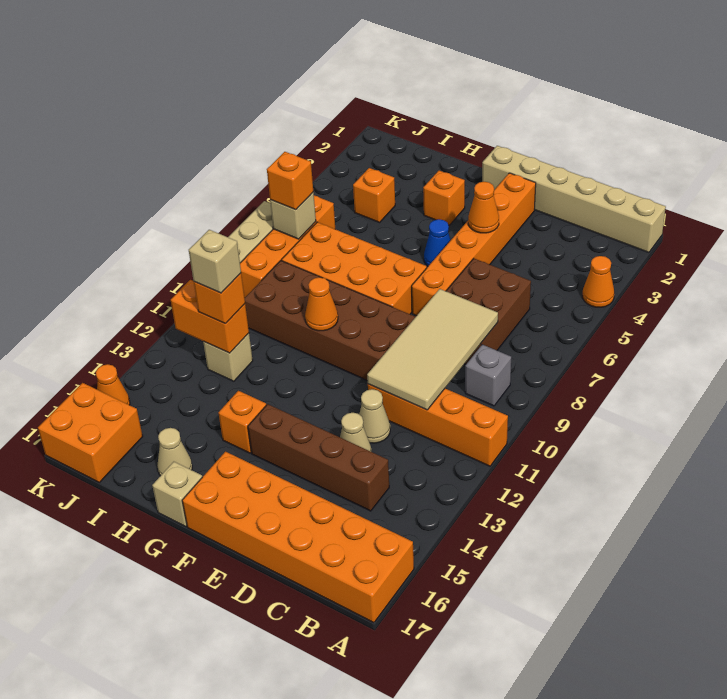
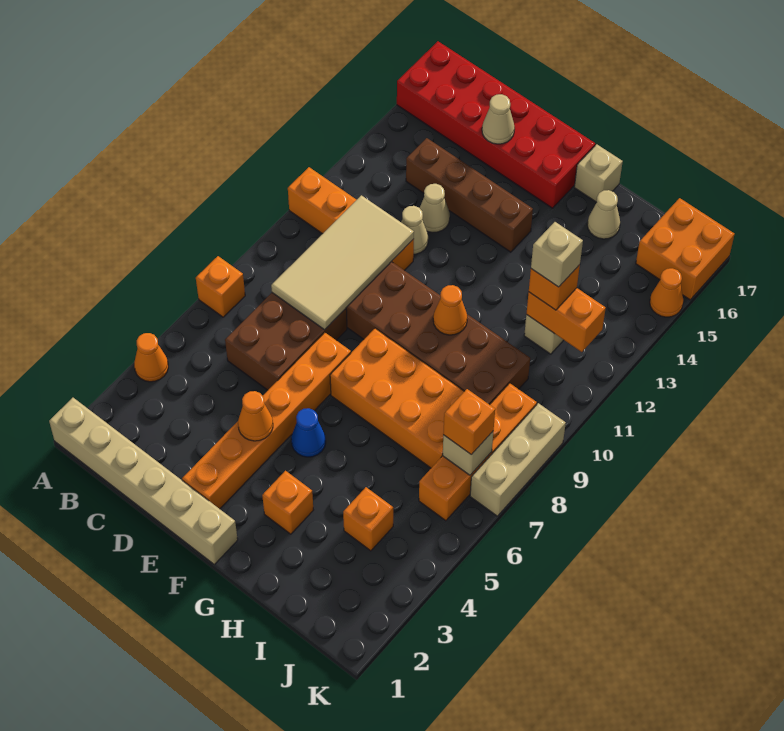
orange 2x6 brick [182,452,414,623] -> red 2x6 brick [397,41,595,208]
grey 1x1 brick [465,345,511,406] -> none
none -> tan 1x1 cone [482,94,515,144]
orange 1x1 brick [219,391,266,453] -> orange 1x1 brick moved to [196,256,245,317]

